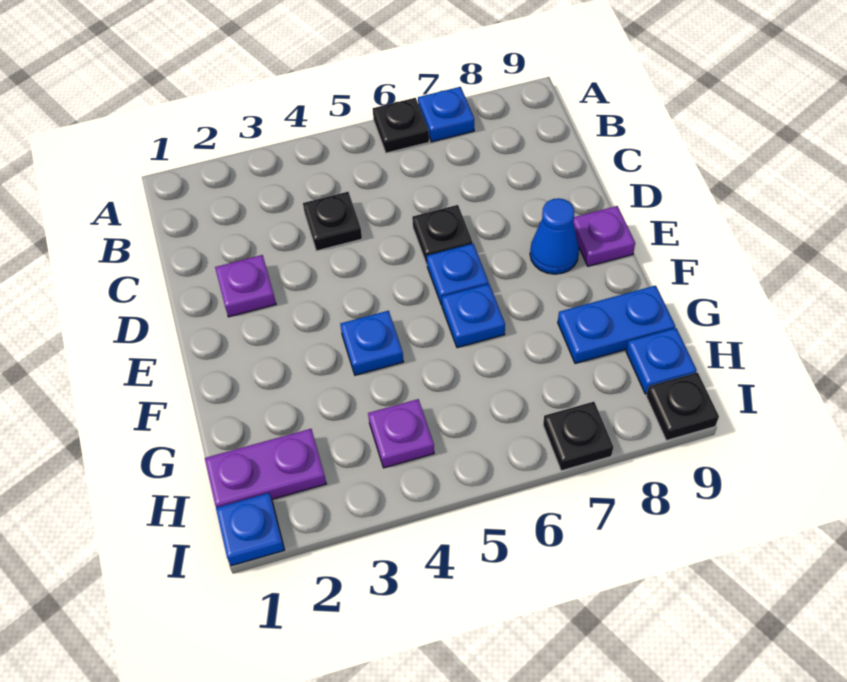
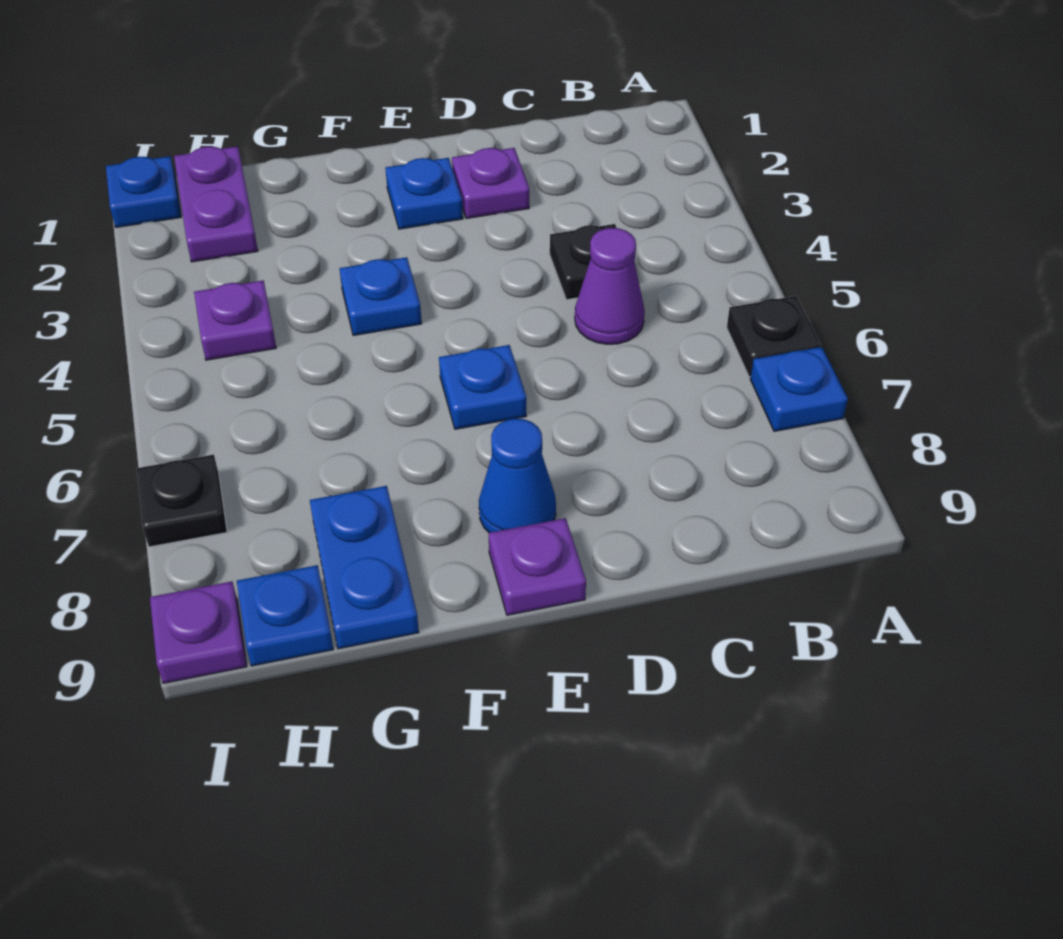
none -> purple 1x1 cone [575,228,645,344]
black 1x1 plate [412,205,473,265] -> none
blue 1x1 plate [442,284,505,348] -> blue 1x1 plate moved to [385,158,463,229]
black 1x1 plate [646,372,719,441] -> purple 1x1 plate [150,581,247,683]

